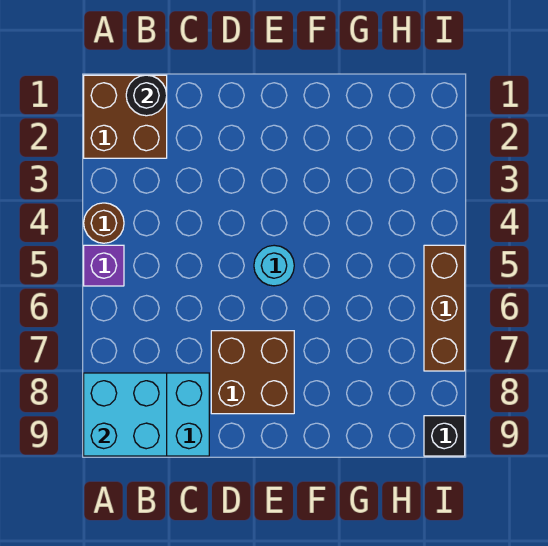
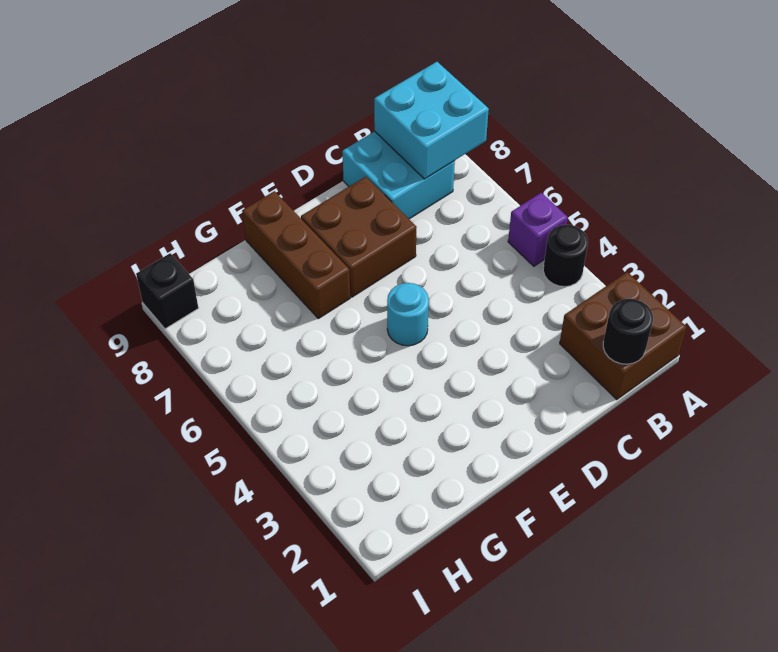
brown 1x1 round brick [84,203,124,243] -> black 1x1 round brick [543,225,588,287]
brown 1x3 brick [424,245,465,371] -> brown 1x3 brick moved to [242,191,350,319]

